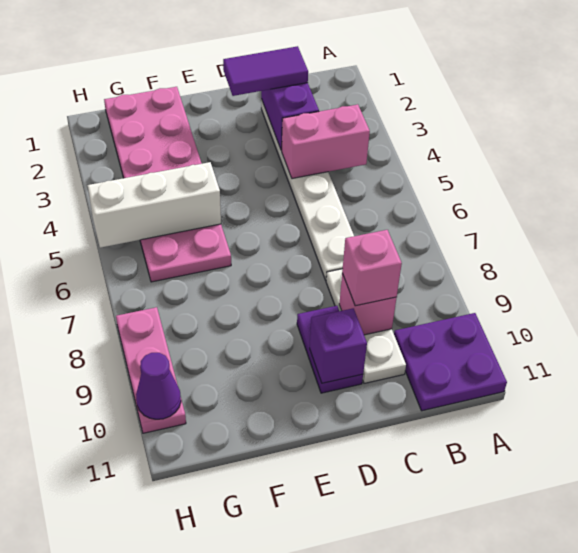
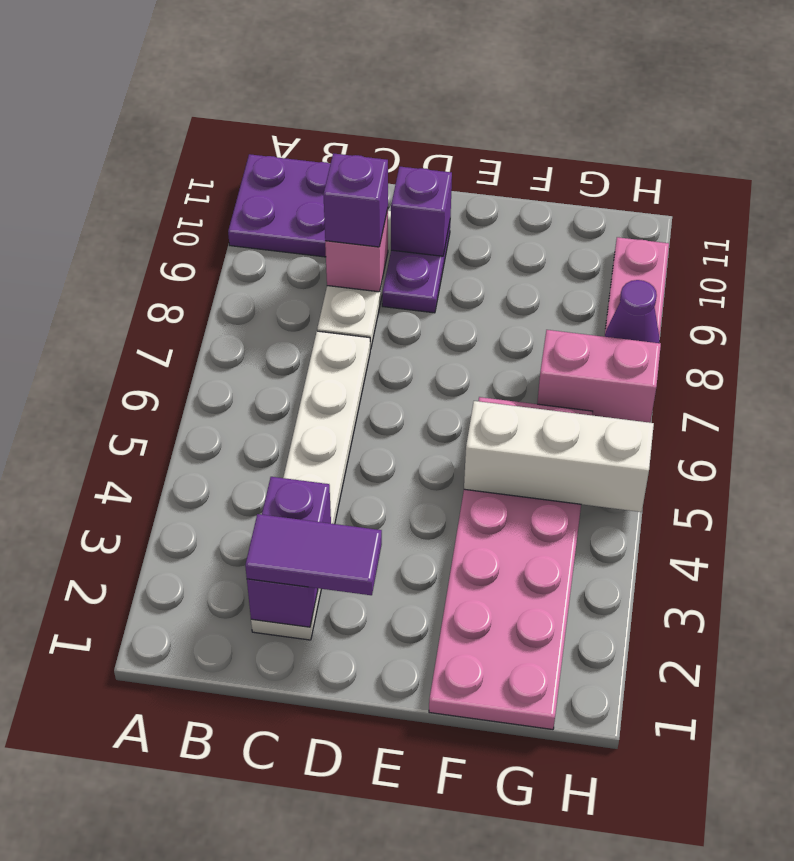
pink 1x2 brick [282,104,370,179] -> pink 1x2 brick moved to [537,330,661,423]
pink 1x1 brick [342,230,402,306] -> purple 1x1 brick [323,153,388,247]
purple 1x1 cone [136,353,181,419] -> purple 1x1 cone moved to [605,280,660,343]

